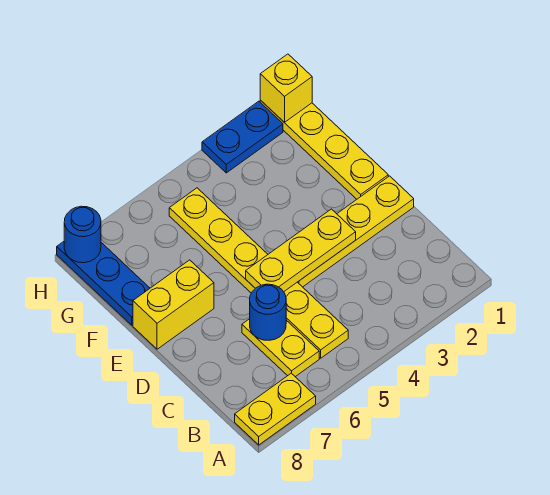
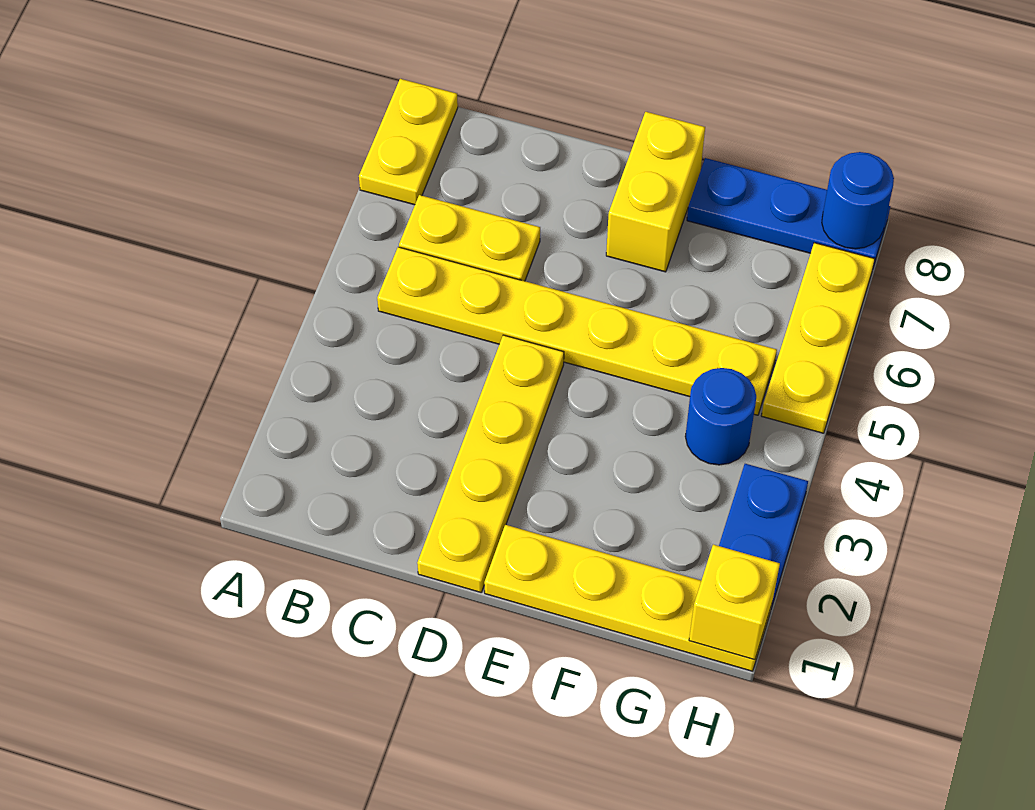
blue 1x1 round brick [250,284,286,340] -> blue 1x1 round brick moved to [685,368,756,465]
yellow 1x3 plate [246,209,356,292] -> yellow 1x3 plate moved to [761,243,875,433]

